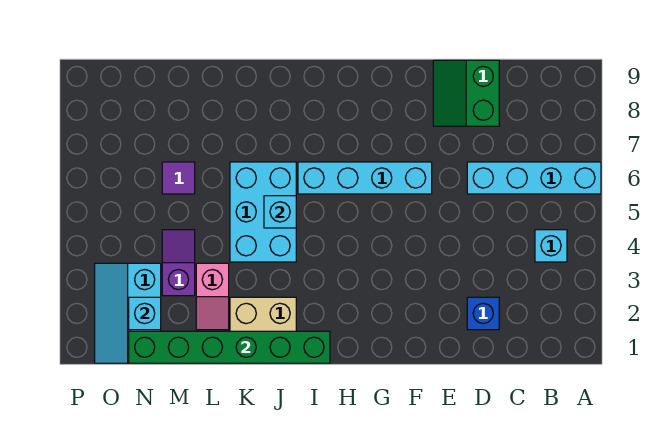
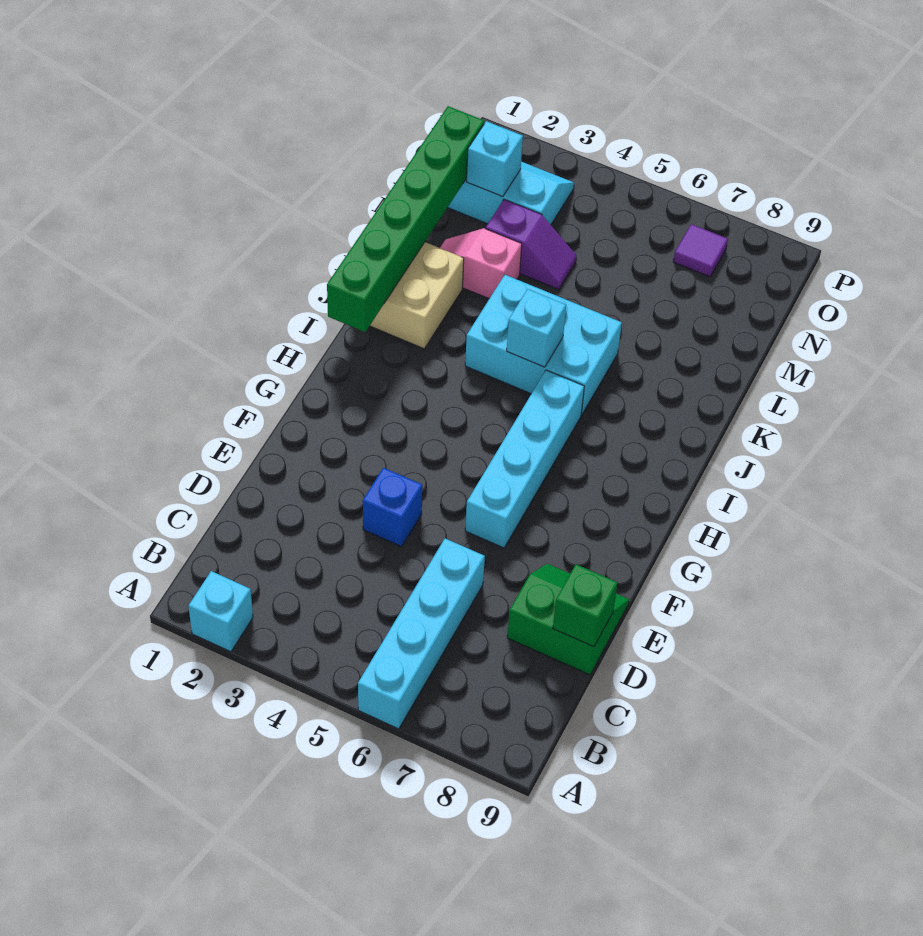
cyan 1x1 brick [535,230,567,262] -> cyan 1x1 brick moved to [189,571,253,652]
blue 1x1 brick [467,297,499,330] -> blue 1x1 brick moved to [363,468,422,547]
none -> green 1x1 brick [553,564,618,647]
purple 1x1 tile [162,162,195,194] -> purple 1x1 tile moved to [673,224,728,277]

